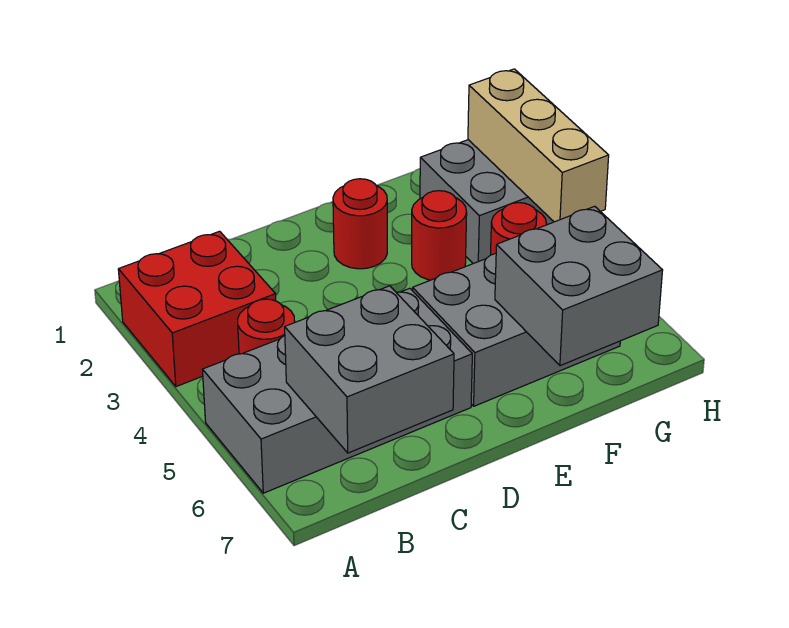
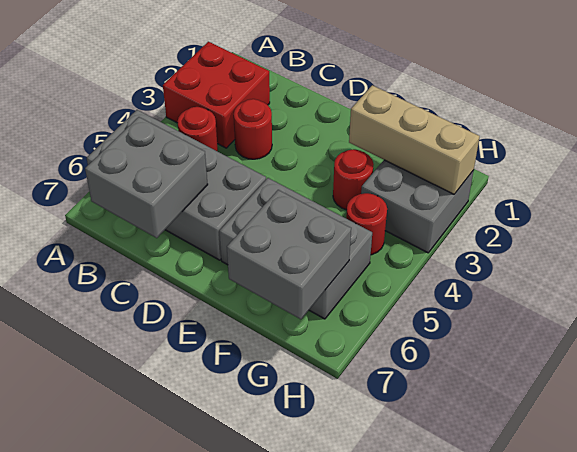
red 1x1 round brick [333,179,387,269] -> red 1x1 round brick moved to [234,99,272,159]
tan 1x3 brick [468,69,609,222] -> tan 1x3 brick turned to [349,85,480,194]

